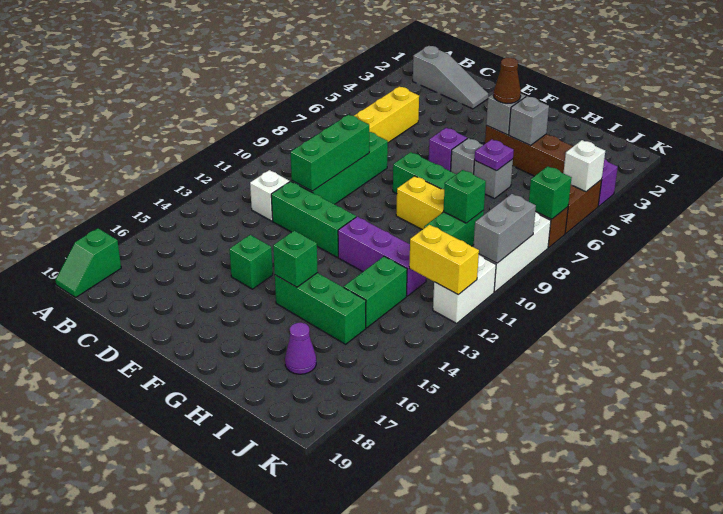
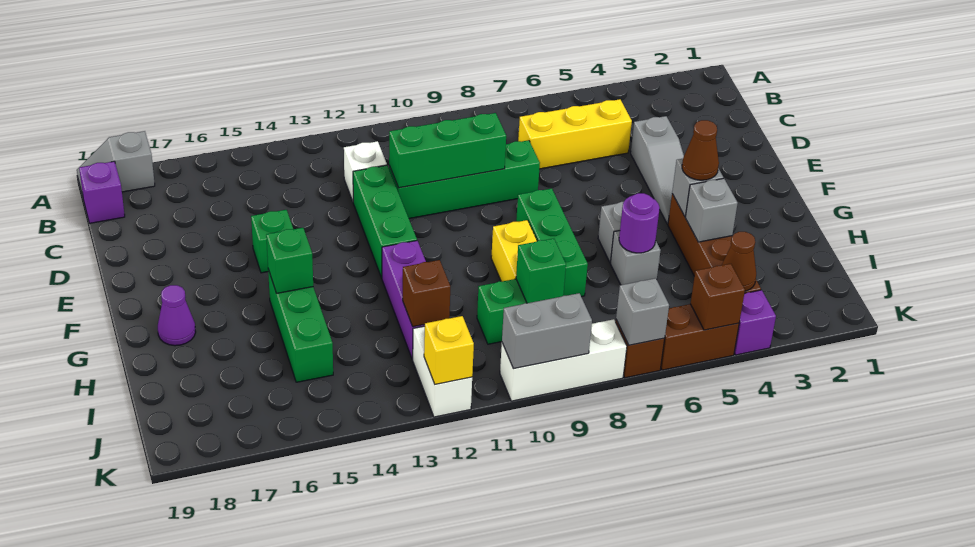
green 1x2 slope [55,228,121,298] -> grey 1x2 slope [77,131,155,196]
grey 1x3 slope [413,46,488,109] -> grey 1x3 slope moved to [631,116,684,224]
purple 1x1 brick [429,128,467,171] -> purple 1x1 brick moved to [79,161,125,223]
purple 1x1 plate [475,139,514,171] -> purple 1x1 round brick [619,193,660,253]
none -> brown 1x1 brick [403,260,450,327]
green 1x2 brick [344,256,407,328] -> none
purple 1x1 cone [285,323,316,374] -> purple 1x1 cone moved to [158,285,196,346]
none -> brown 1x1 cone [722,232,756,291]
yellow 1x2 brick [409,225,479,295] -> yellow 1x1 brick [424,316,474,384]
white 1x1 brick [564,140,605,192] -> brown 1x1 brick [690,264,745,330]
green 1x1 brick [529,166,571,219] -> grey 1x1 brick [616,278,669,345]
white 1x2 brick [433,255,496,323] -> white 1x2 brick turned to [413,326,472,417]

